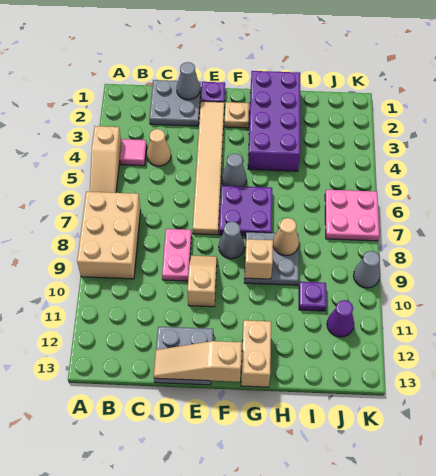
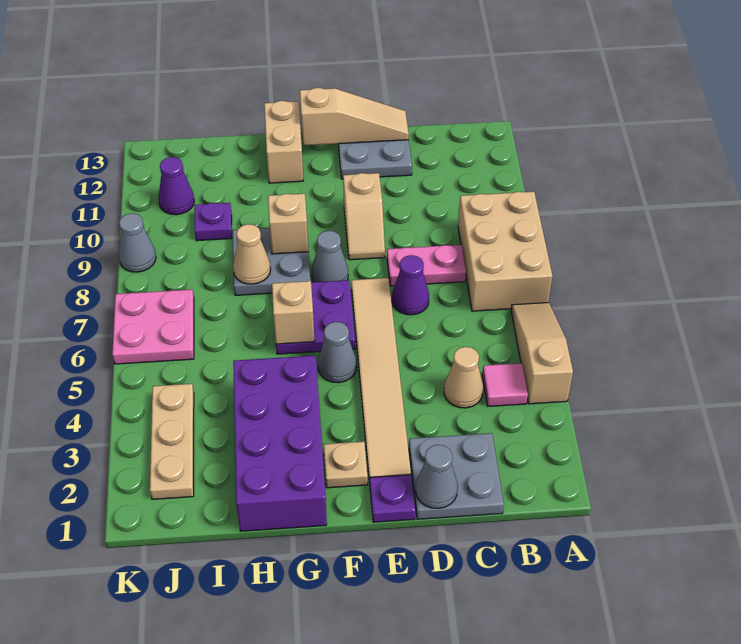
none -> purple 1x1 cone [392,255,429,315]
pink 1x2 plate [162,229,191,281] -> pink 1x2 plate turned to [387,245,466,286]
none -> tan 1x1 brick [272,281,315,344]
none -> tan 1x3 plate [150,384,194,499]

